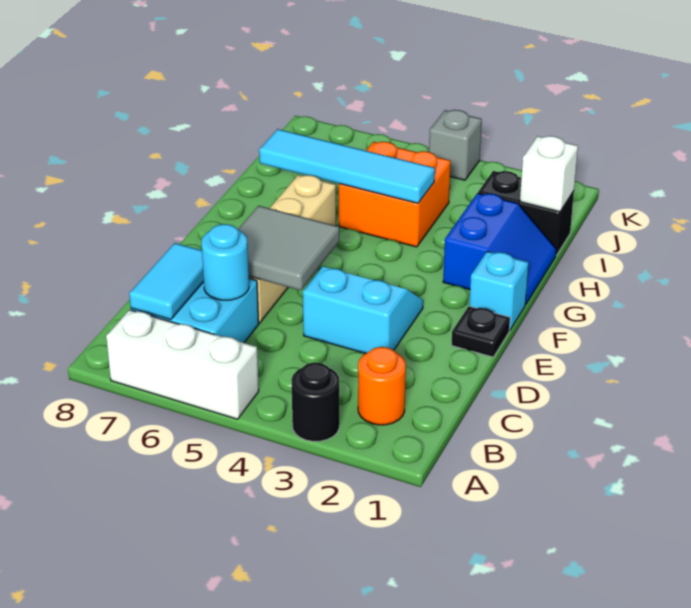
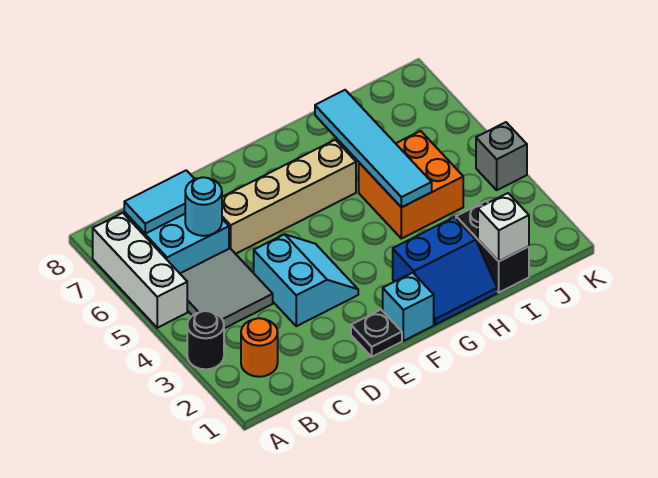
grey 2x2 tile [238,206,339,290] -> grey 2x2 tile moved to [180,249,273,328]

